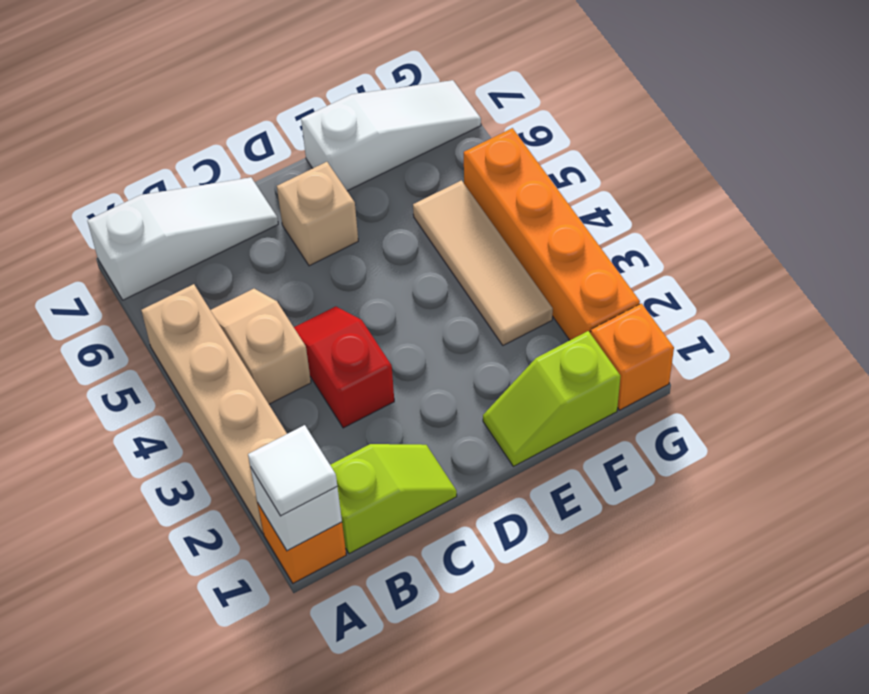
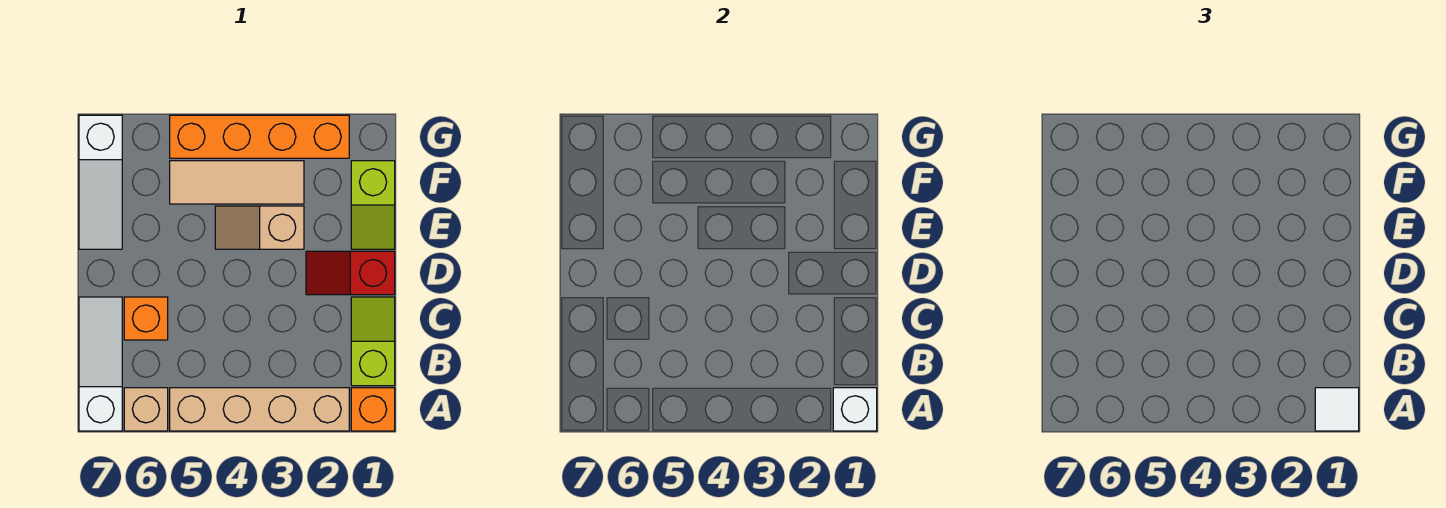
tan 1x2 slope [210,289,311,404] -> tan 1x2 slope moved to [215,206,304,249]
red 1x2 slope [294,306,394,428] -> red 1x2 slope moved to [306,251,395,295]
tan 1x1 brick [277,162,358,266] -> tan 1x1 brick moved to [124,388,168,431]
white 1x3 slope [301,80,481,191] -> white 1x3 slope turned to [79,115,122,249]
orange 1x1 brick [591,303,674,410] -> orange 1x1 brick moved to [124,297,168,340]

